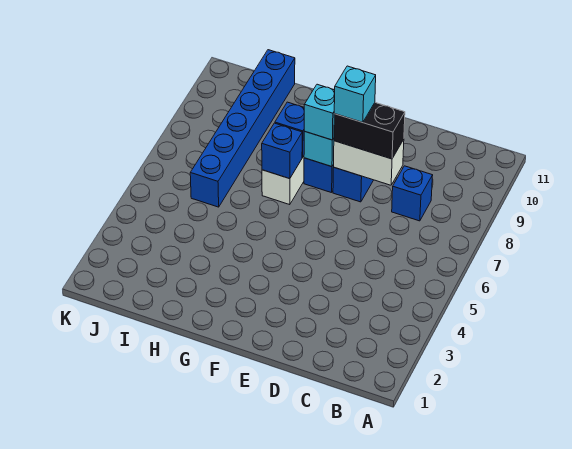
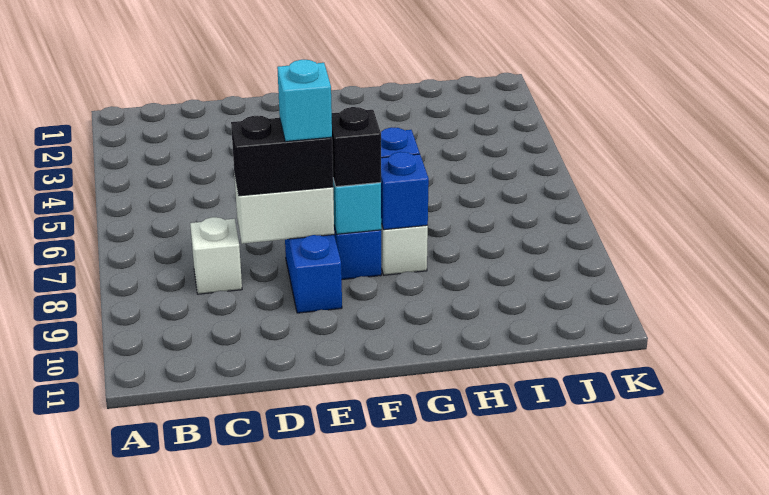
blue 1x1 brick [392,166,433,221] -> white 1x1 brick [190,217,242,294]
cyan 1x1 brick [304,84,335,140] -> black 1x1 brick [332,107,381,187]
blue 1x6 brick [190,50,295,207] -> none

